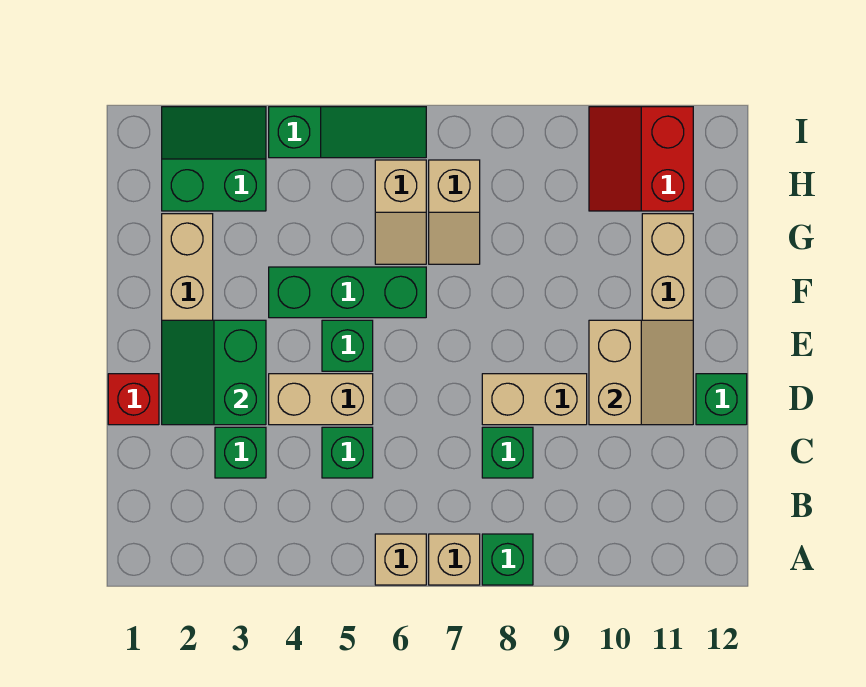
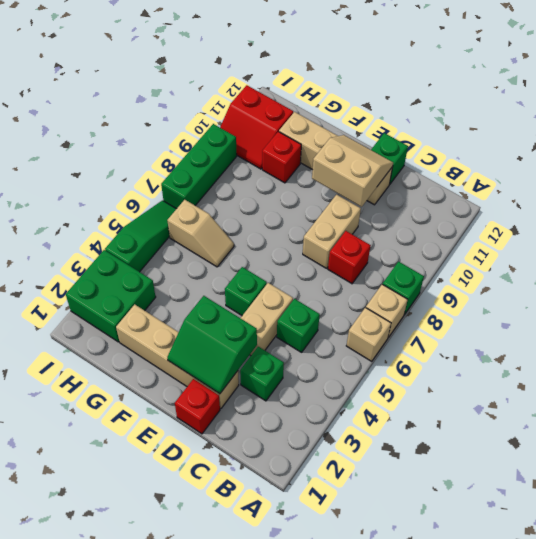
green 1x1 brick [482,427,533,478] -> red 1x1 brick [328,231,371,284]
green 1x3 brick [269,267,426,318] -> green 1x3 brick moved to [161,124,237,209]
tan 1x2 slope [429,160,480,264] -> none
none -> red 1x1 brick [262,132,301,183]
green 2x2 slope [162,107,266,211] -> green 2x2 brick [66,250,156,342]

